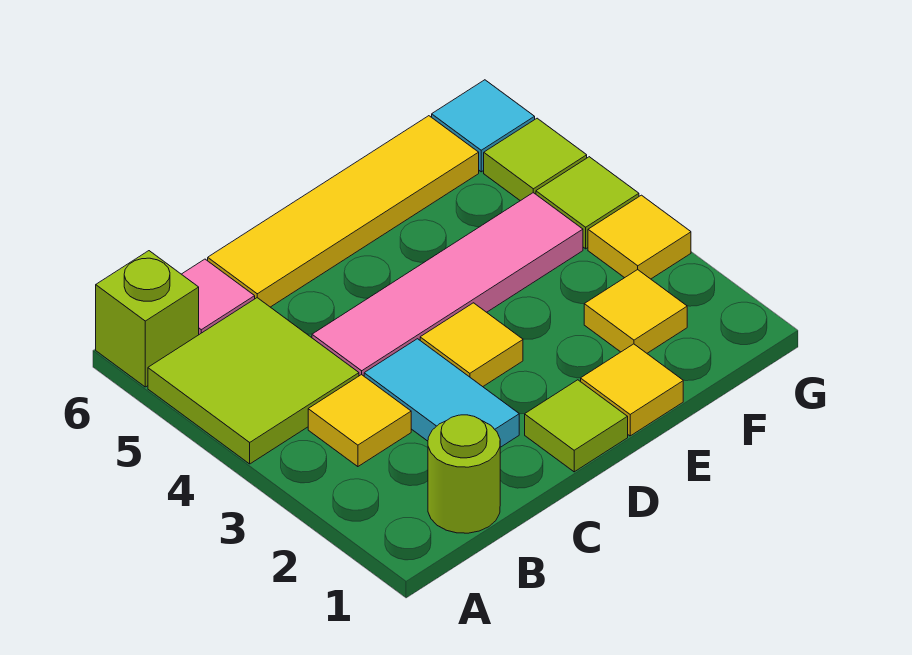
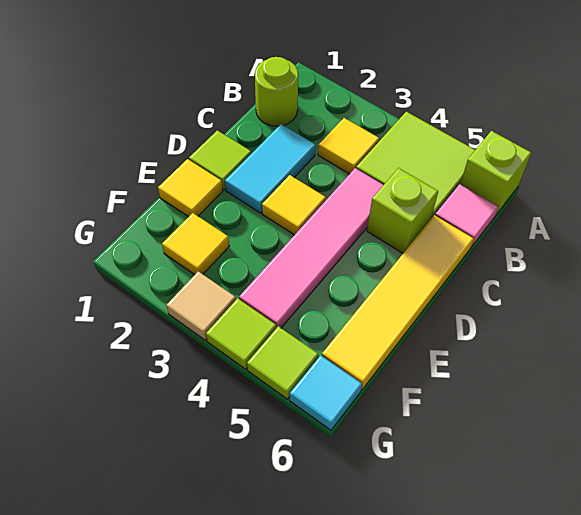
cyan 1x2 tile [364,339,519,447] -> cyan 1x2 tile turned to [225,124,316,213]
none -> lime 1x1 brick [367,168,438,253]
yellow 1x1 tile [588,195,691,279] -> tan 1x1 tile [166,271,236,340]

